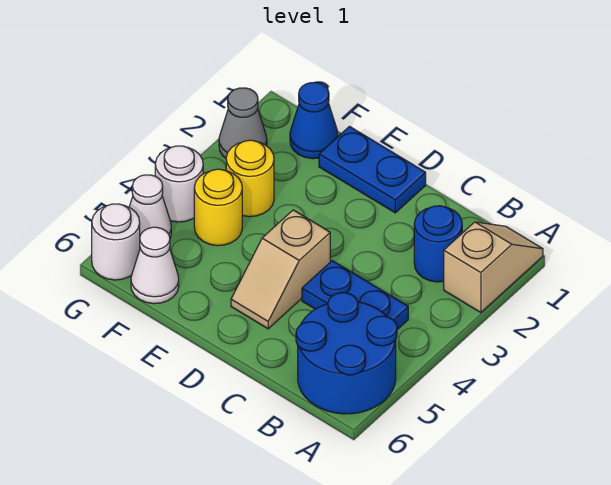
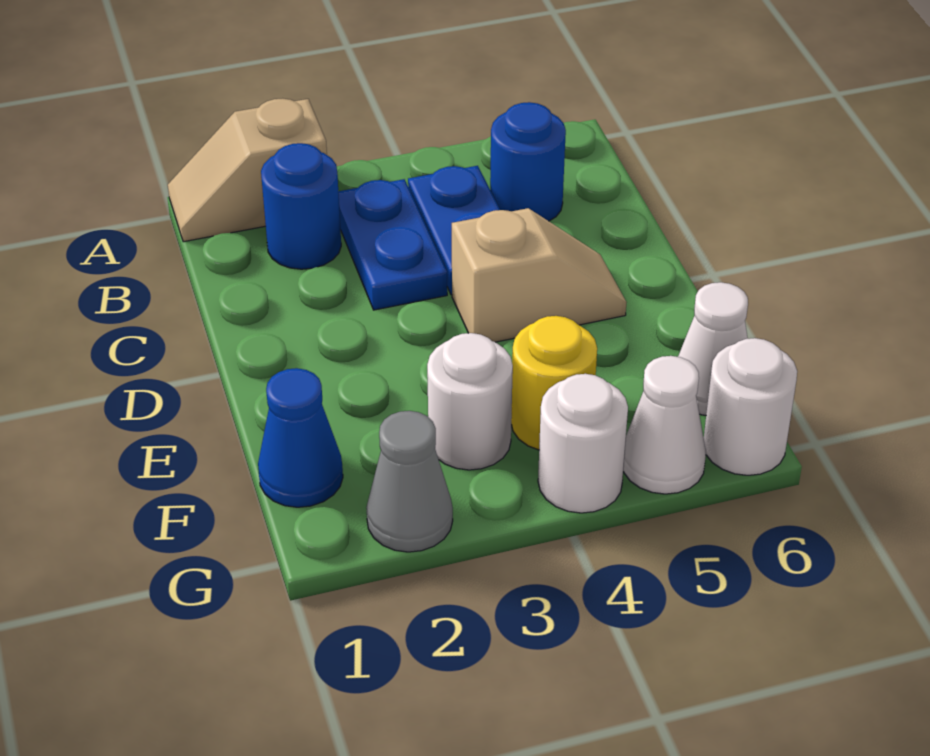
blue 2x2 round brick [296,293,397,414] -> blue 1x1 round brick [490,102,566,221]
blue 1x2 plate [319,127,426,213] -> blue 1x2 plate moved to [338,179,447,310]
yellow 1x1 round brick [226,140,274,217] -> white 1x1 round brick [427,333,513,470]

